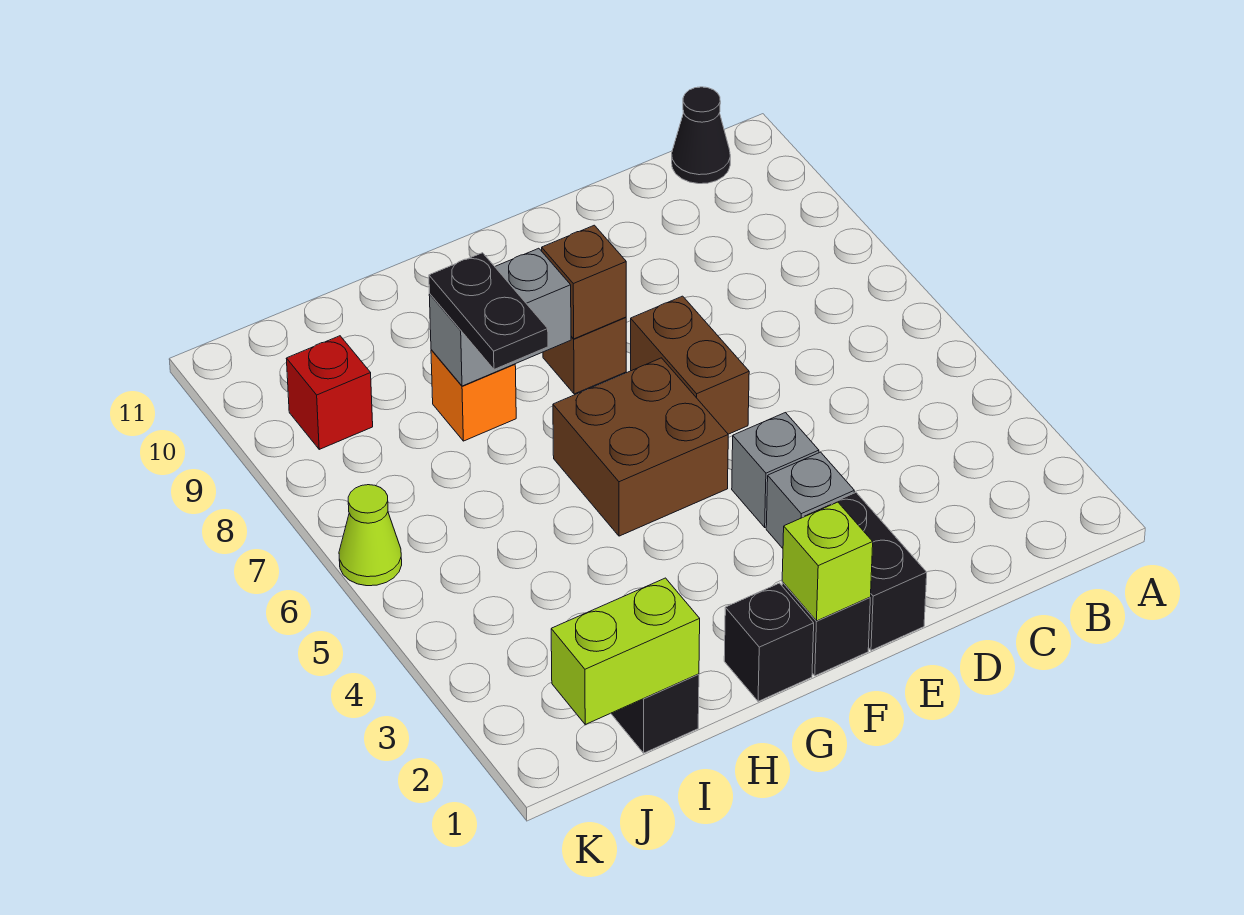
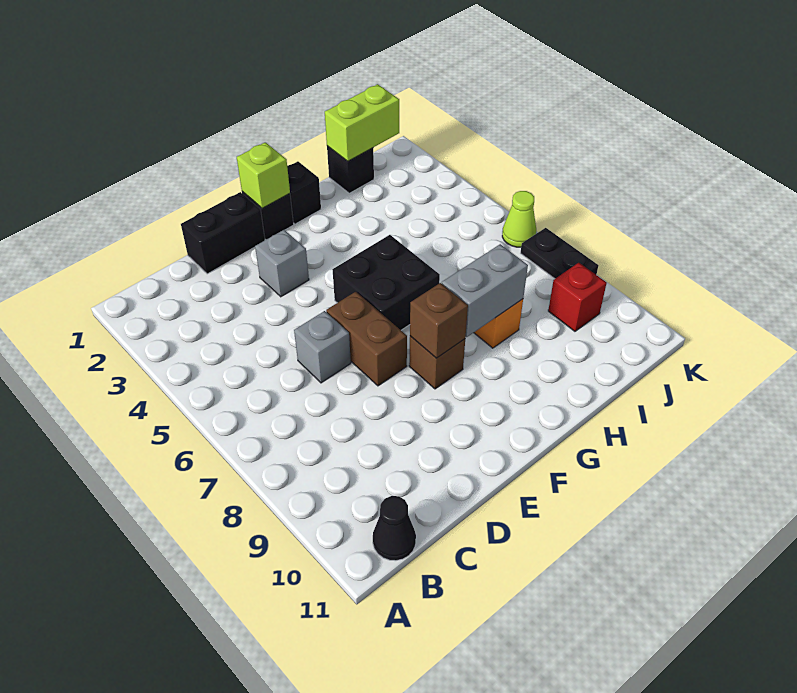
black 1x2 brick [803,493,927,650] -> black 1x2 brick turned to [181,192,265,274]
grey 1x1 brick [732,413,819,527] -> grey 1x1 brick moved to [294,311,351,383]
brown 2x2 brick [553,358,728,536] -> black 2x2 brick [332,235,440,330]
black 1x2 plate [429,253,548,369] -> black 1x2 plate moved to [521,228,598,279]

